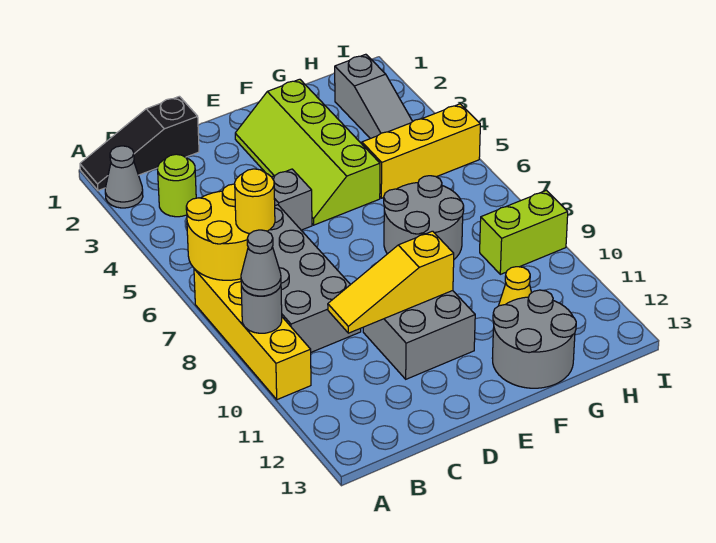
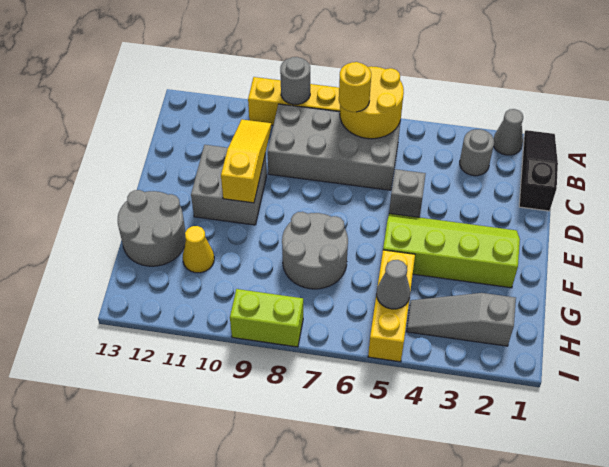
grey 1x1 cone [241,230,281,296] -> grey 1x1 cone moved to [377,260,410,309]
lime 1x1 round brick [158,154,196,217] -> grey 1x1 round brick [460,129,494,176]
lime 1x2 brick [480,190,568,274] -> lime 1x2 brick turned to [230,289,303,347]

